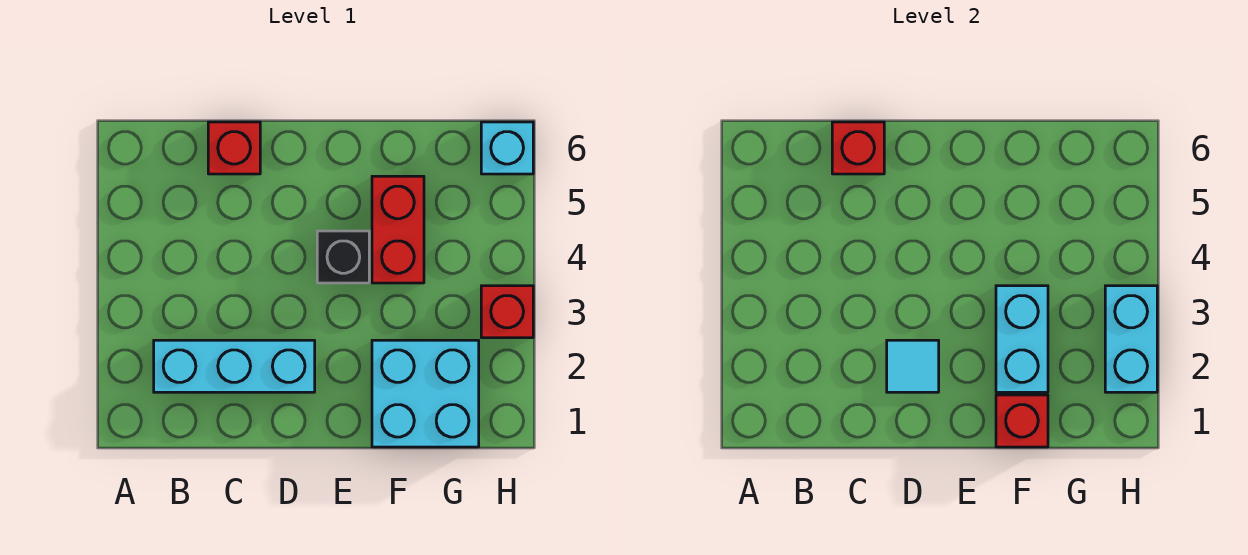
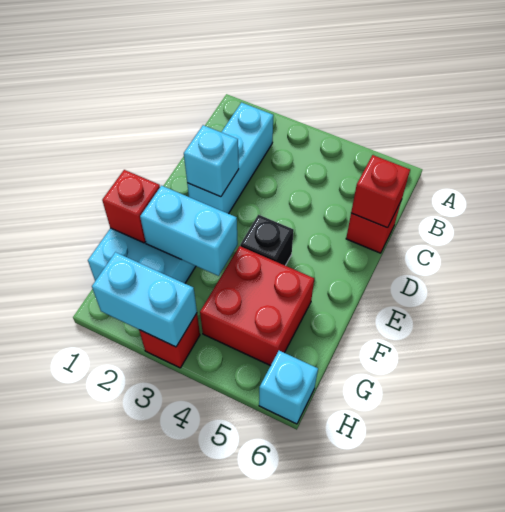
cyan 1x1 tile [887,340,939,392] -> cyan 1x1 brick [184,125,239,197]
red 1x2 brick [372,176,424,283] -> red 2x2 brick [200,246,314,366]

